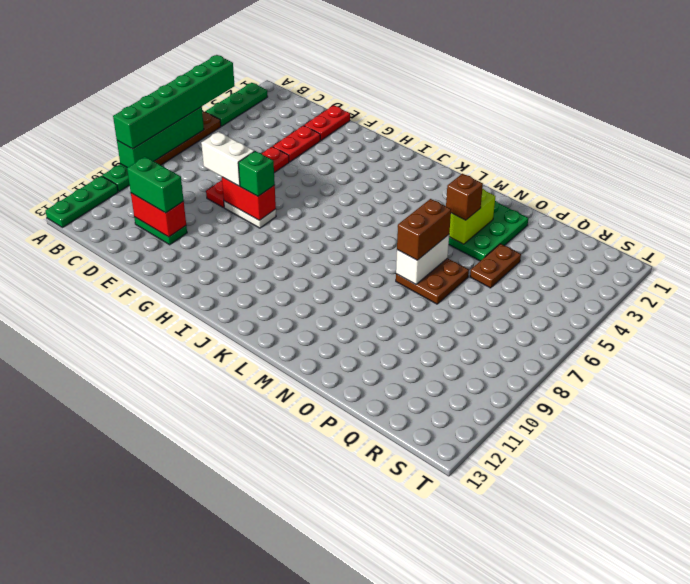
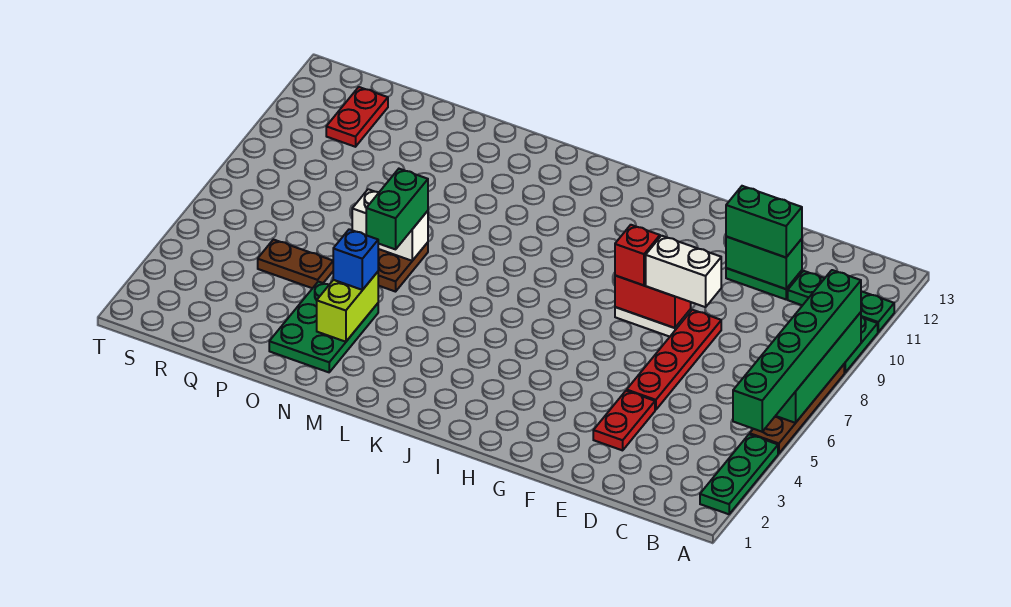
green 1x3 plate [45,176,118,228] -> green 1x3 plate turned to [788,271,894,332]
red 1x2 brick [131,193,186,237] -> green 1x2 brick [726,236,802,289]
red 1x2 plate [304,105,350,140] -> red 1x2 plate moved to [326,87,388,147]
green 1x1 brick [238,151,275,196] -> red 1x1 brick [615,225,660,285]
brown 1x1 brick [446,174,483,220] -> blue 1x1 brick [333,229,378,290]
white 1x2 brick [396,235,449,284] -> white 1x2 brick turned to [352,189,428,261]
brown 1x2 brick [397,199,451,260] -> green 1x2 brick [366,169,428,249]
brown 1x2 plate [470,244,521,288] -> brown 1x2 plate turned to [258,240,333,288]

